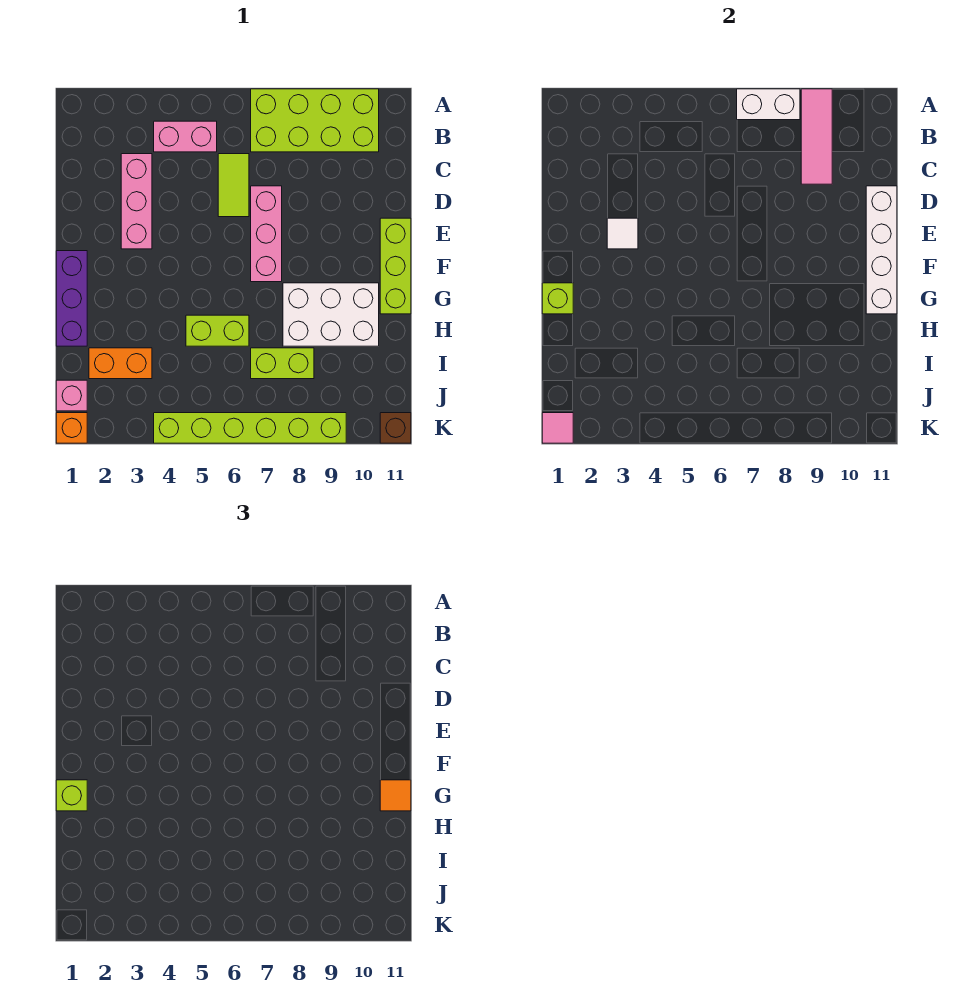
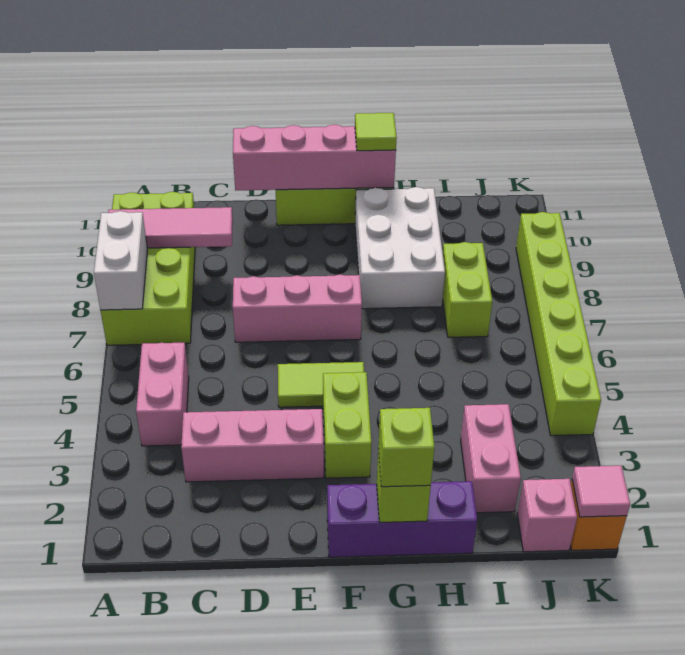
lime 1x2 tile [218,154,249,217] -> lime 1x2 tile moved to [278,362,364,407]
white 1x4 brick [866,186,897,314] -> pink 1x4 brick [233,125,396,190]
white 1x1 tile [607,218,638,249] -> none
orange 1x1 tile [380,780,411,811] -> lime 1x1 tile [355,113,397,151]
lime 1x2 brick [186,315,249,346] -> lime 1x2 brick moved to [323,372,371,478]
orange 1x2 brick [89,348,152,379] -> pink 1x2 brick [461,404,521,513]
brown 1x1 brick [380,413,411,443] -> none

